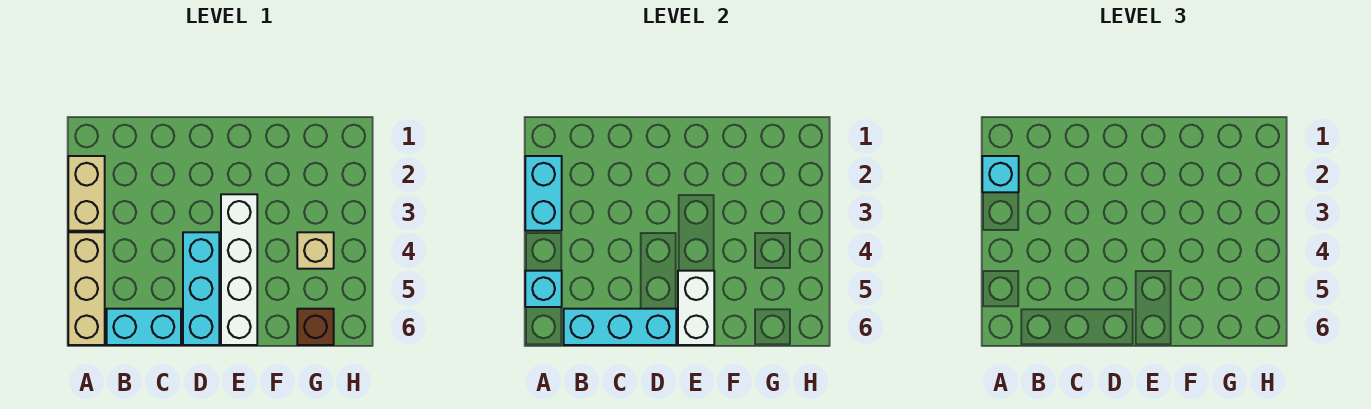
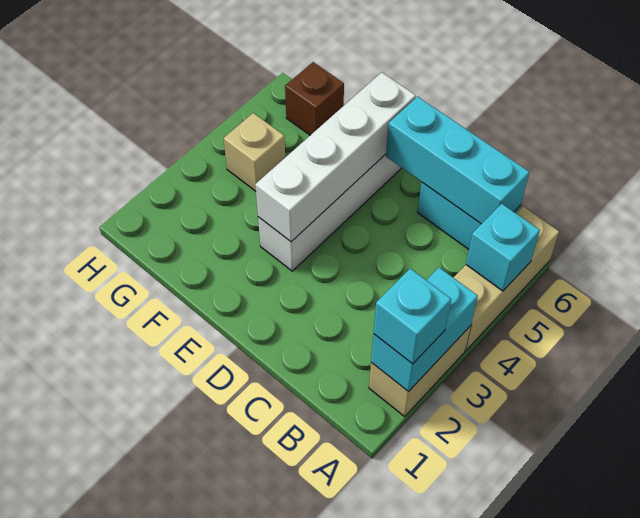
cyan 1x3 brick [183,232,219,345] -> none
white 1x2 brick [678,271,714,345] -> white 1x4 brick [255,72,416,242]

